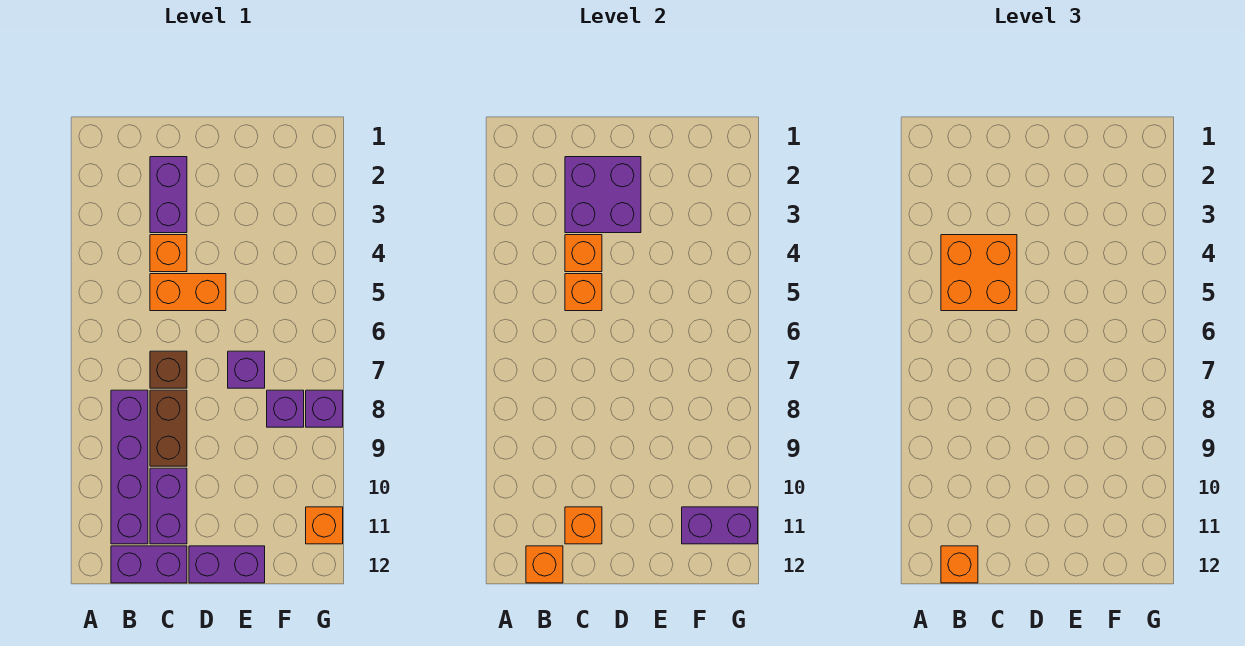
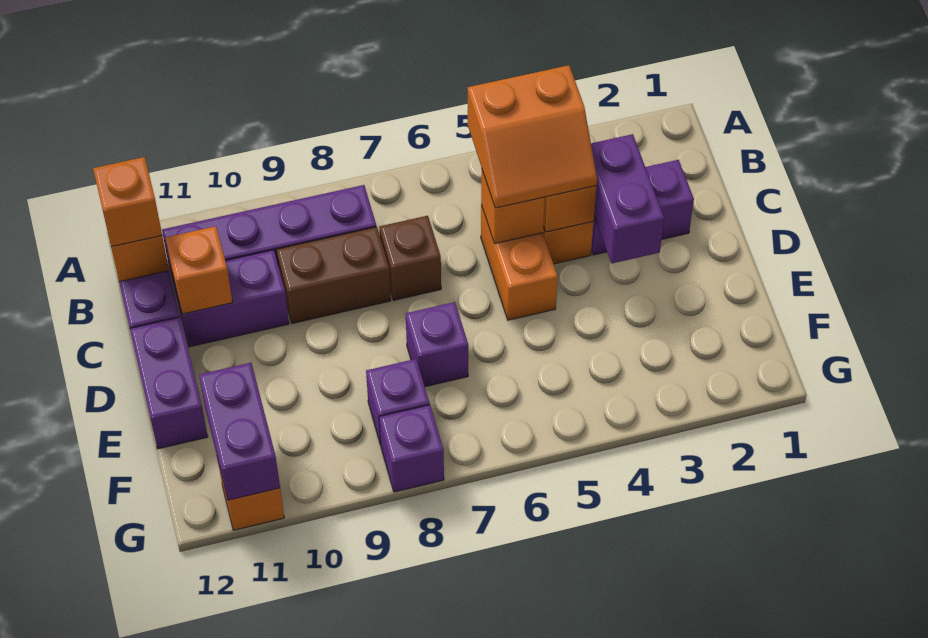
orange 2x2 brick [941,235,1017,311] -> orange 2x2 slope [468,65,597,208]
purple 2x2 brick [565,157,641,233] -> purple 1x2 brick [591,134,664,264]

